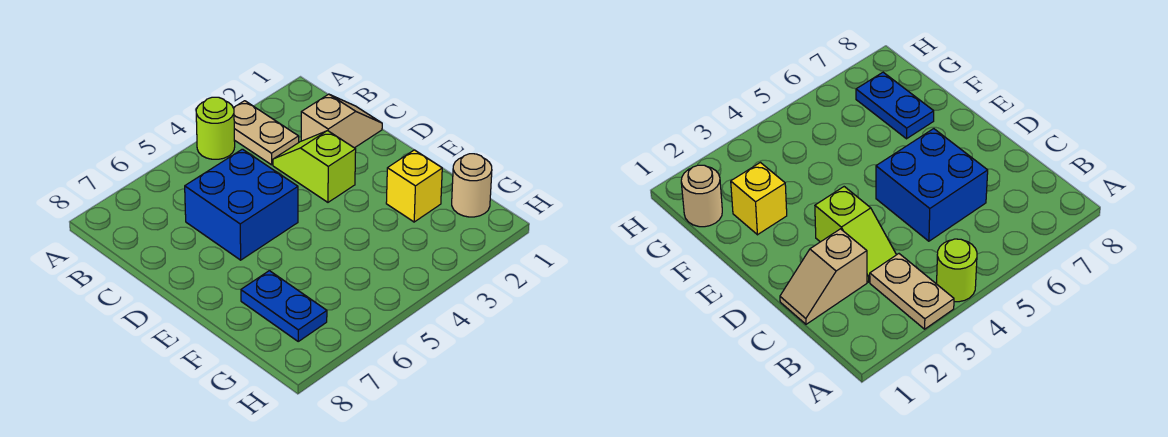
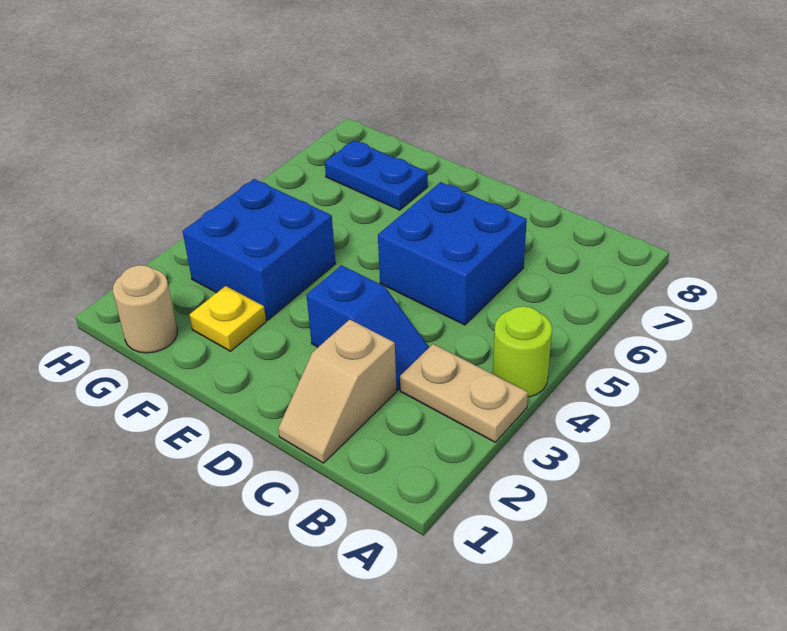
lime 1x2 slope [273,131,356,202] -> blue 1x2 slope [307,265,429,390]
yellow 1x1 brick [386,150,442,222] -> yellow 1x1 plate [190,286,266,351]
none -> blue 2x2 brick [183,179,336,320]

